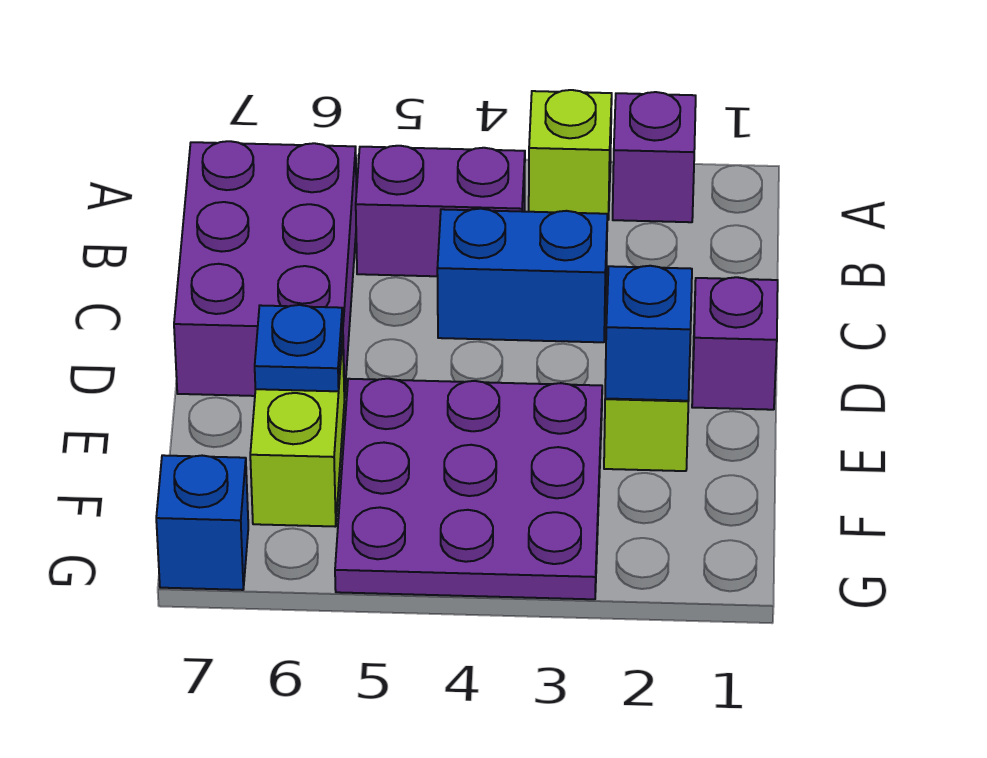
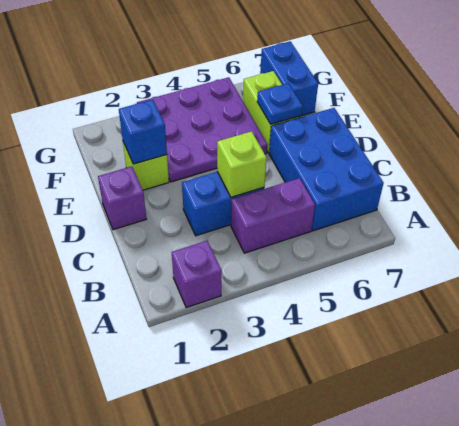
lime 1x1 brick [529,90,612,220] -> lime 1x1 brick moved to [217,131,267,197]
purple 2x3 brick [174,141,357,398] -> blue 2x3 brick [269,108,384,231]
blue 1x1 brick [156,455,248,590] -> blue 1x2 brick [260,41,318,116]

